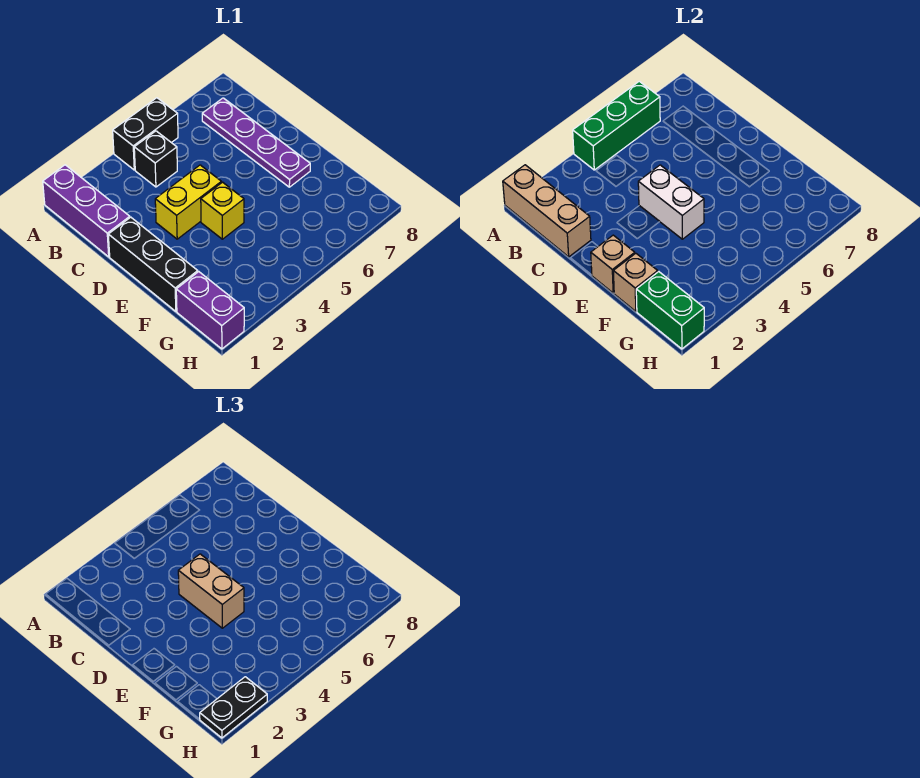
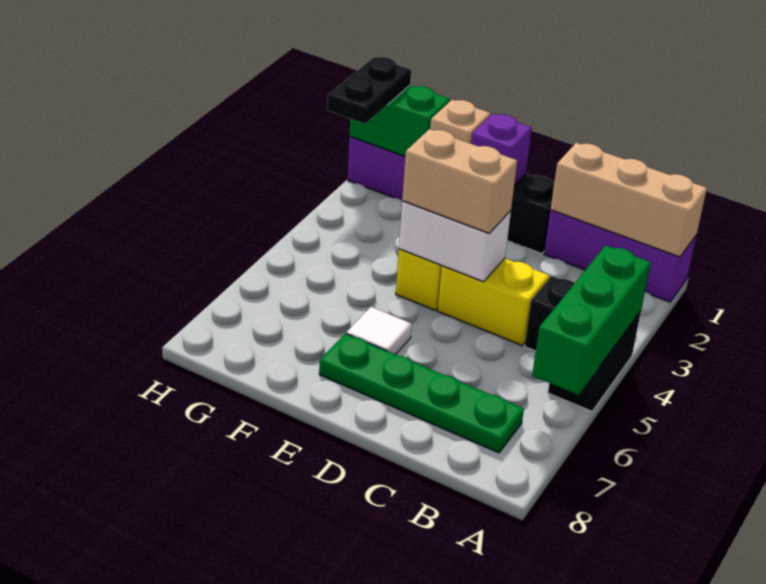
purple 1x4 plate [202,98,310,187] -> green 1x4 plate [319,333,524,453]
yellow 1x2 brick [155,165,221,239] -> yellow 1x2 brick turned to [438,258,549,345]
tan 1x1 brick [591,235,635,293] -> purple 1x1 brick [471,114,532,185]
none -> white 1x1 tile [346,307,412,354]

